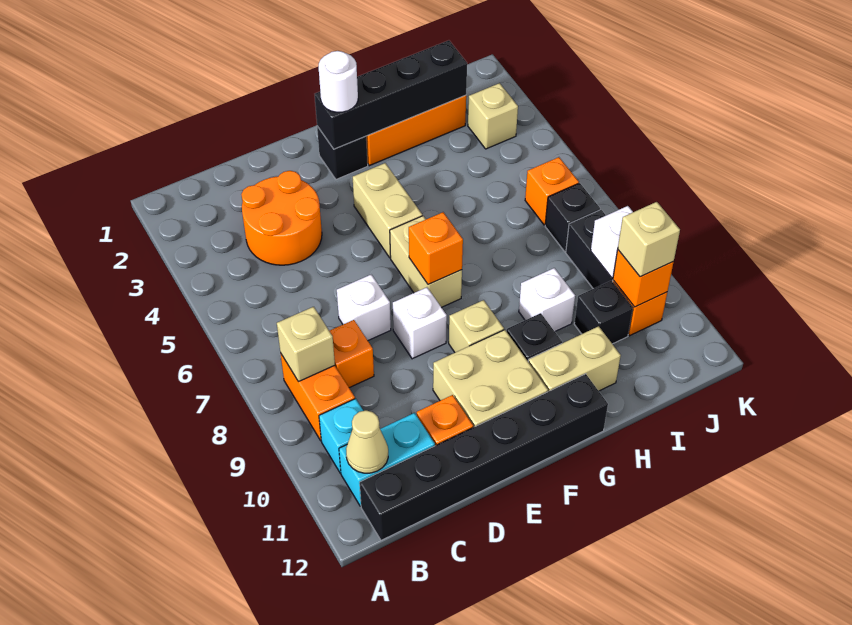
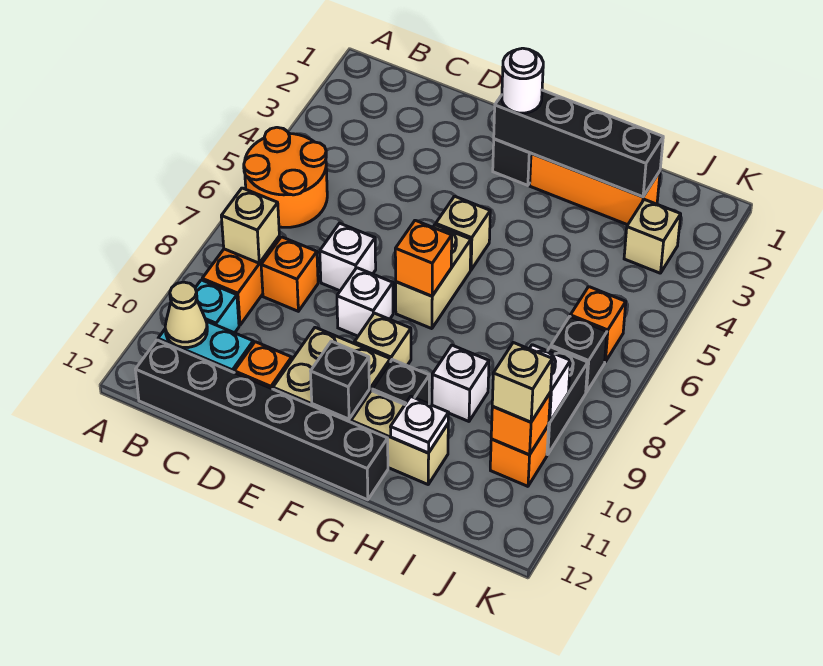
orange 2x2 round brick [241,171,322,265] -> orange 2x2 round brick moved to [244,127,327,227]
tan 1x2 brick [353,163,422,258] -> tan 1x1 brick [436,196,490,270]
none -> white 1x1 plate [391,397,449,453]
black 1x1 brick [574,281,633,344] -> black 1x1 brick moved to [311,341,369,419]

